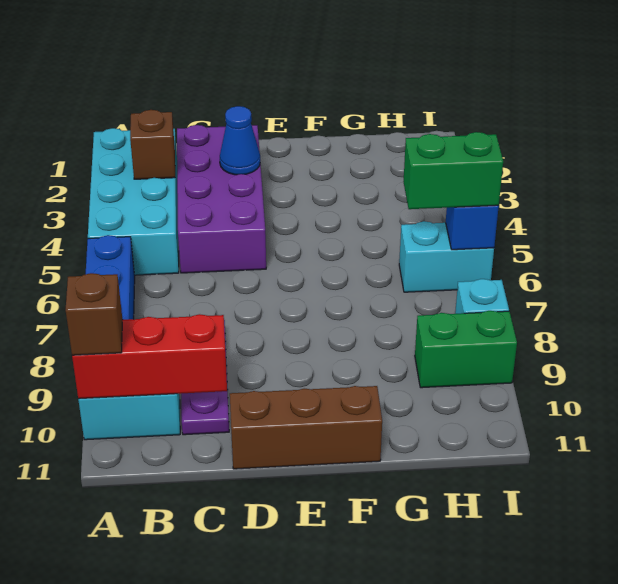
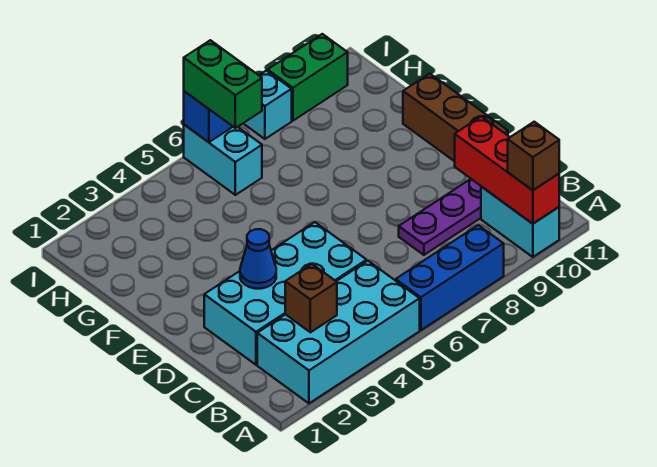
purple 2x4 brick [177,125,266,273] -> cyan 2x4 brick [204,222,367,365]
green 1x2 brick [415,311,517,388] -> green 1x2 brick turned to [268,34,348,121]

